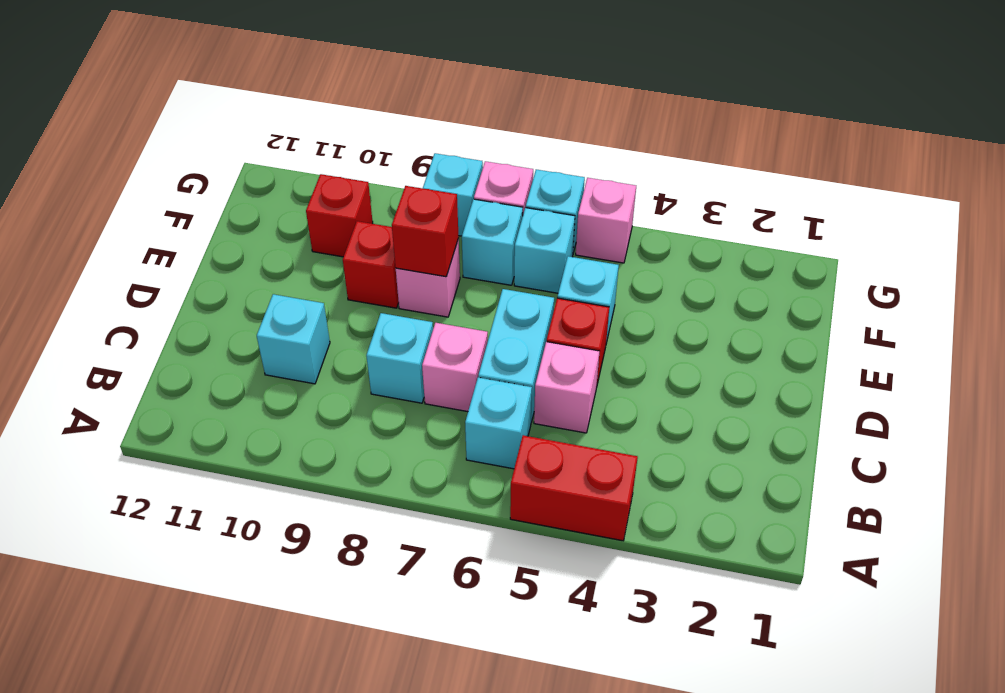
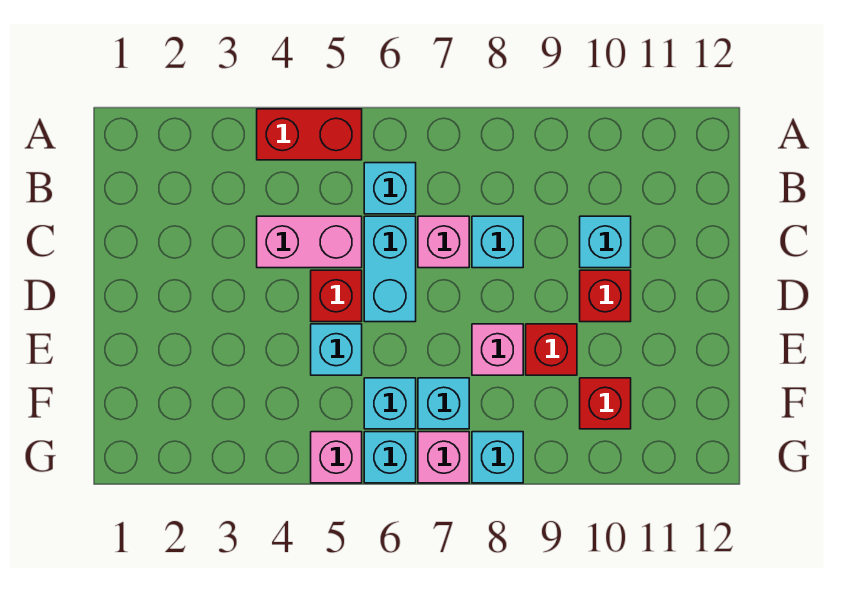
pink 1x1 brick [534,342,600,433] -> pink 1x2 brick [257,216,362,268]
red 1x1 brick [392,186,459,277] -> red 1x1 brick moved to [580,270,631,322]

